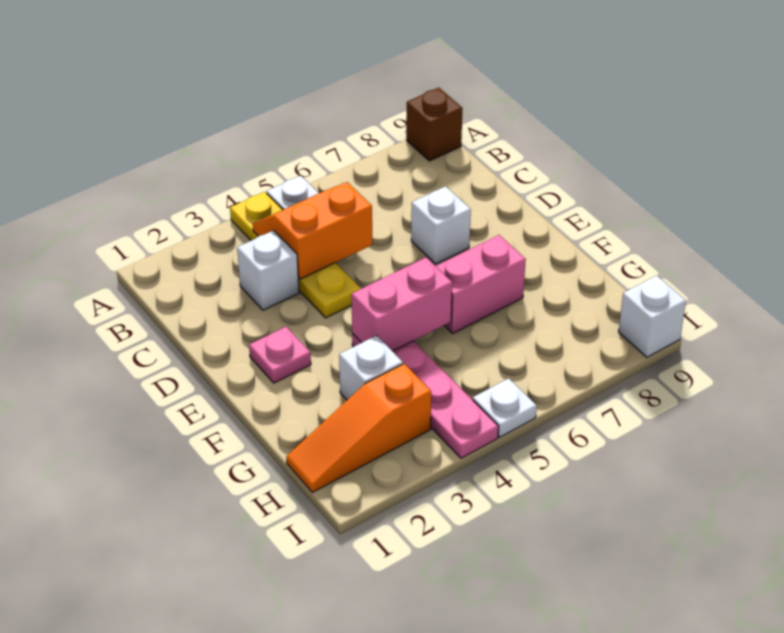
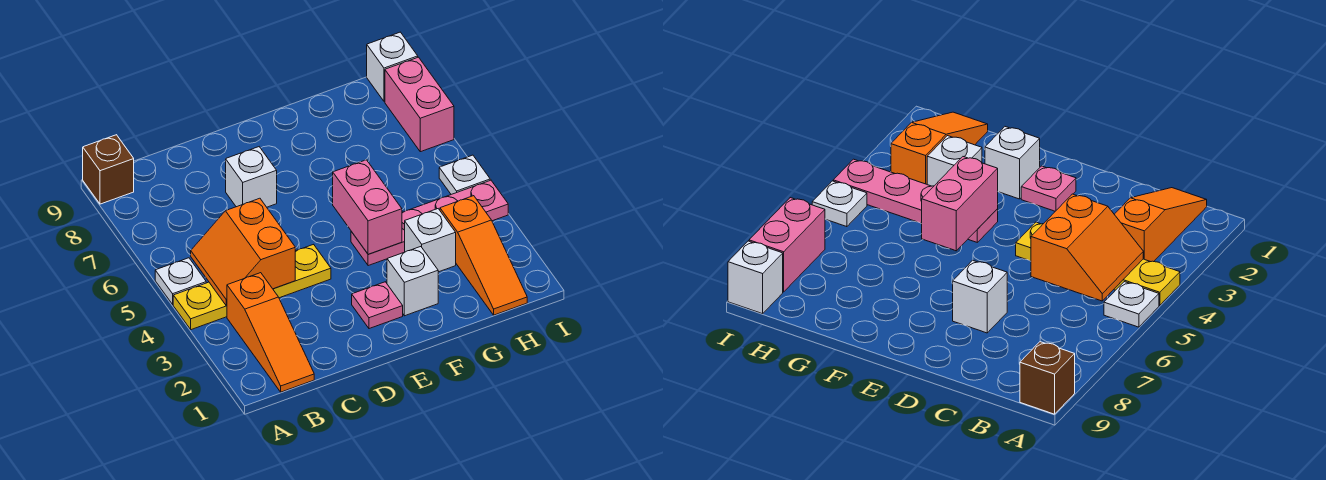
none -> orange 1x3 slope [227,273,314,392]
white 1x1 brick [237,231,299,310] -> white 1x1 brick moved to [387,247,438,316]
pink 1x2 brick [436,235,526,333] -> pink 1x2 brick moved to [385,57,454,152]

